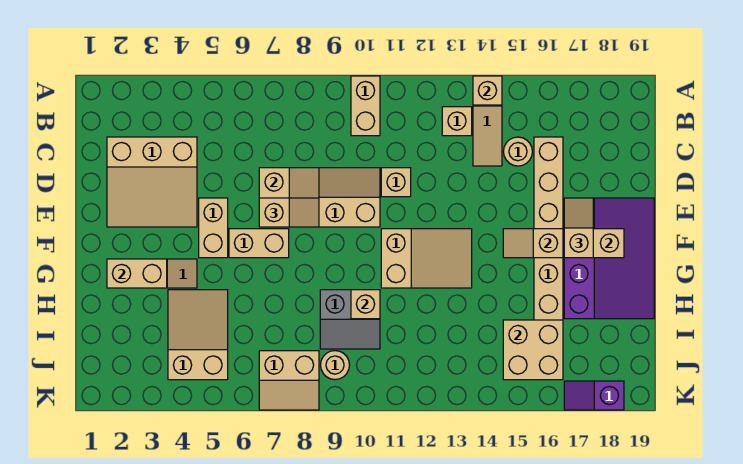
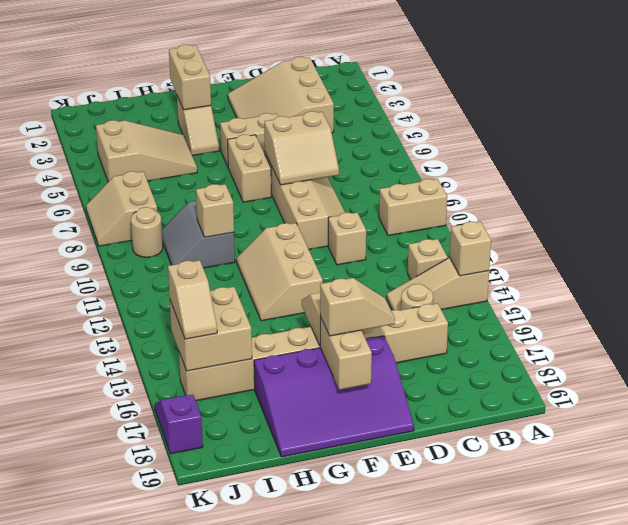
tan 1x2 slope [259,198,319,227] -> tan 1x2 slope moved to [168,260,217,339]
tan 2x3 slope [381,229,472,288] -> tan 2x3 slope turned to [237,223,323,321]

